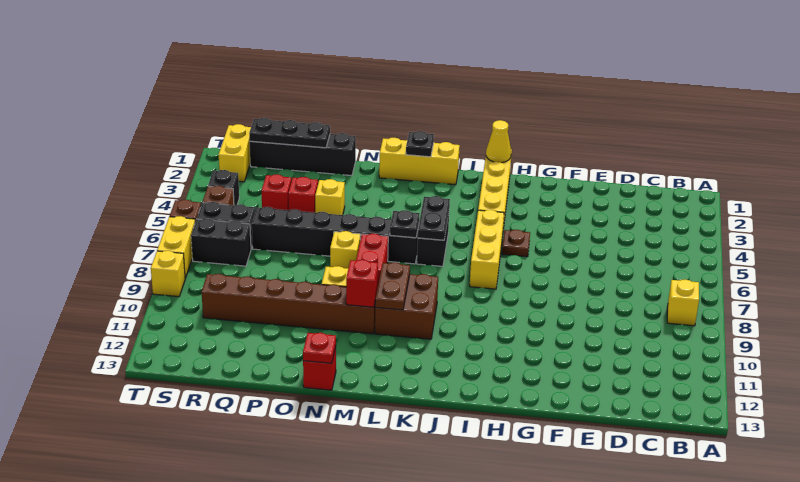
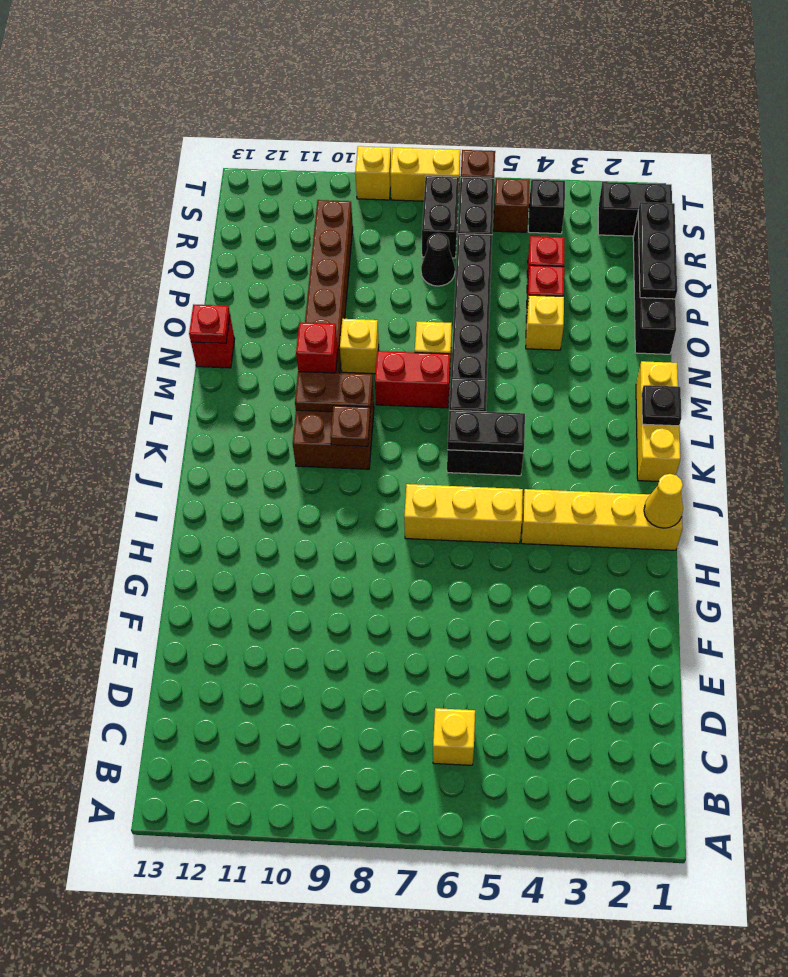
yellow 1x1 brick [667,279,699,326] -> yellow 1x1 brick moved to [433,708,475,765]
brown 1x1 plate [502,230,530,257] -> brown 1x1 plate moved to [330,406,370,446]
none -> black 1x1 cone [421,233,455,286]
yellow 1x2 brick [219,124,251,182] -> black 1x2 brick [598,182,672,236]

